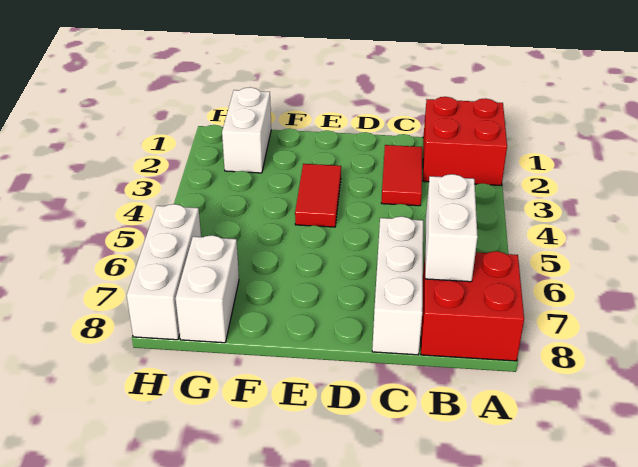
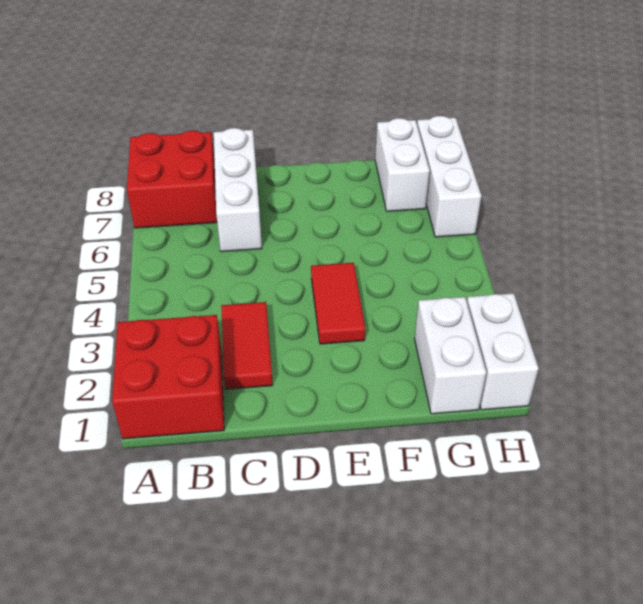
white 1x2 brick [425,174,478,282] -> white 1x2 brick moved to [467,293,539,410]

